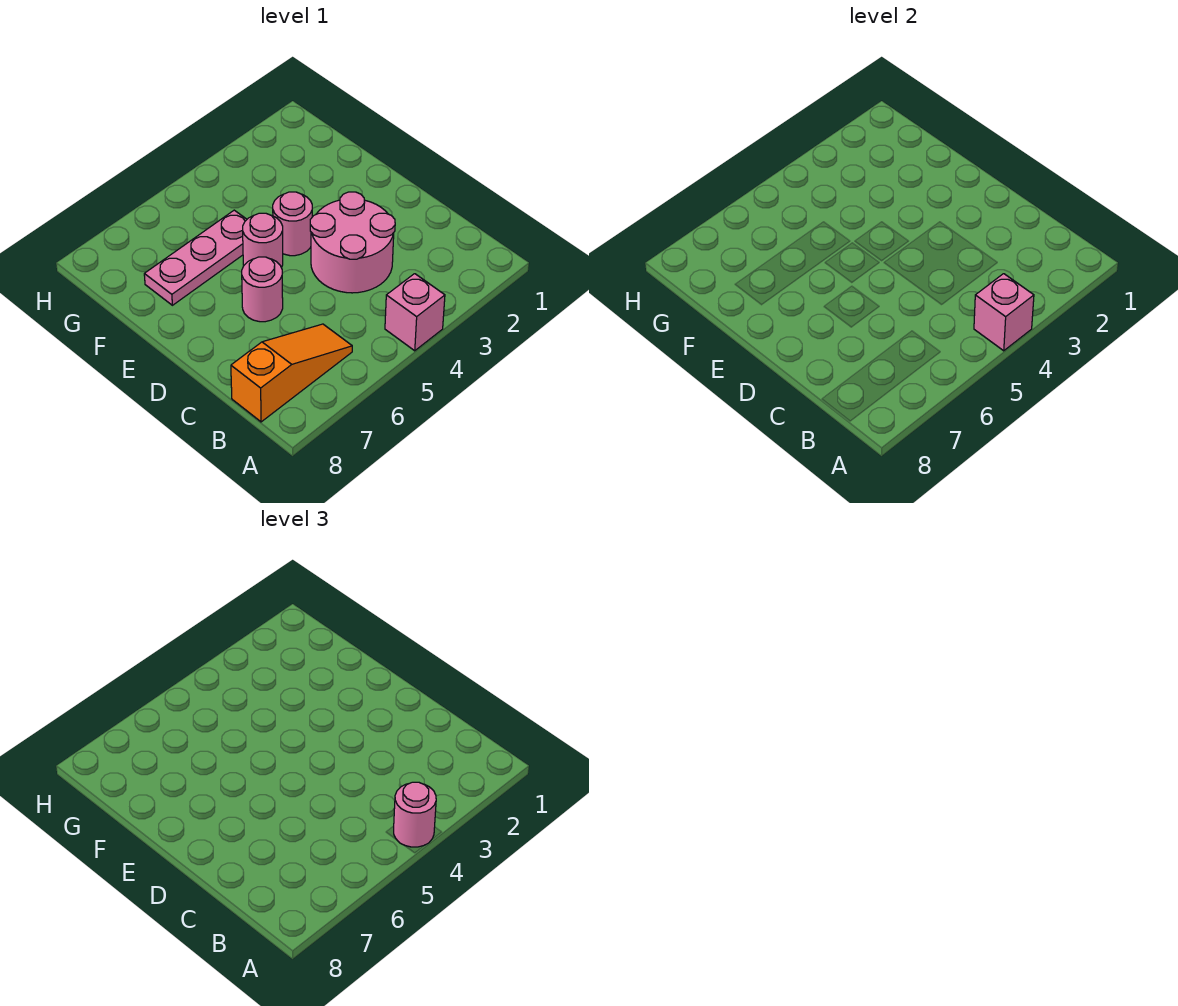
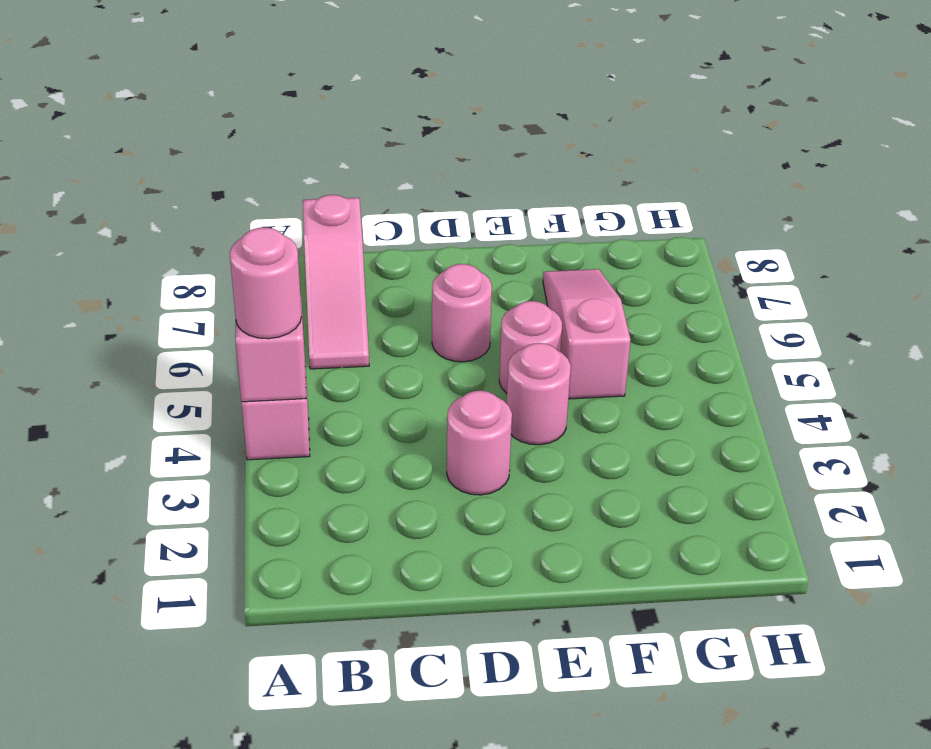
orange 1x3 slope [231,324,352,422] -> pink 1x3 slope [303,195,369,369]
pink 2x2 round brick [310,192,395,293] -> pink 1x1 round brick [447,391,512,495]
pink 1x3 plate [144,210,247,305] -> pink 1x3 slope [543,269,631,399]

